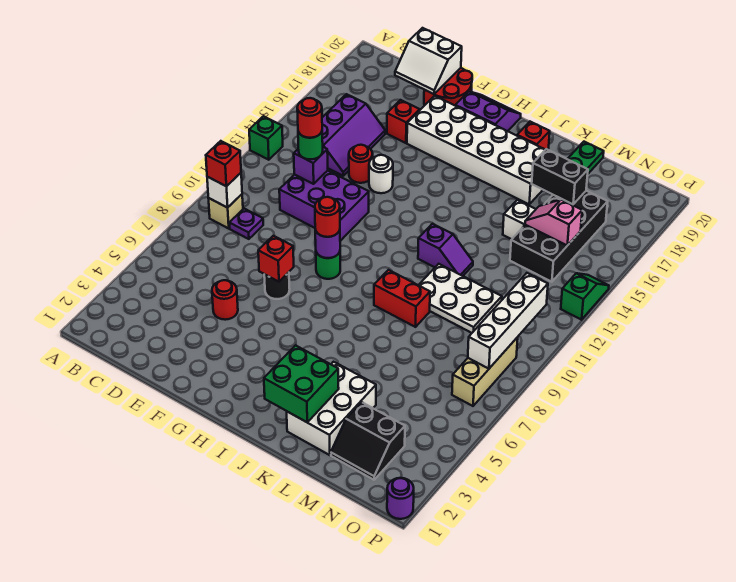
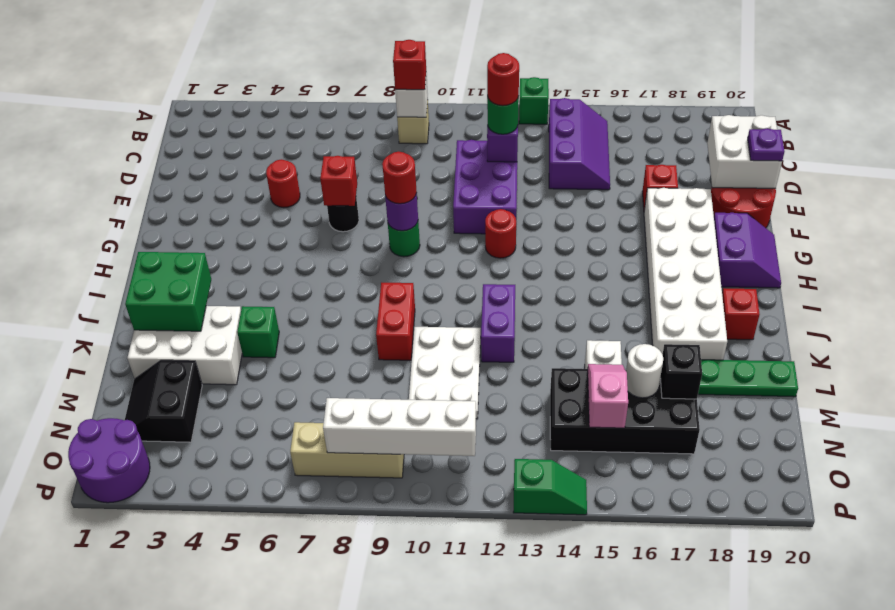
purple 1x1 plate [229,209,263,239] -> purple 1x1 plate moved to [748,128,784,161]
purple 2x3 slope [322,94,385,176] -> purple 2x3 slope turned to [549,98,610,190]
white 2x2 slope [395,28,462,94] -> white 2x2 brick [707,115,782,188]
red 1x1 round brick [349,145,373,183] -> red 1x1 round brick moved to [485,209,516,258]
white 1x1 round brick [369,155,393,193] -> white 1x1 round brick moved to [626,344,663,398]
purple 1x2 slope [418,224,473,276] -> purple 1x2 brick [481,284,515,362]
none -> green 1x1 brick [237,306,279,358]
black 1x2 brick [532,149,588,204] -> black 1x1 brick [660,344,702,399]
purple 1x1 round brick [387,478,414,519] -> purple 2x2 round brick [68,418,150,503]

